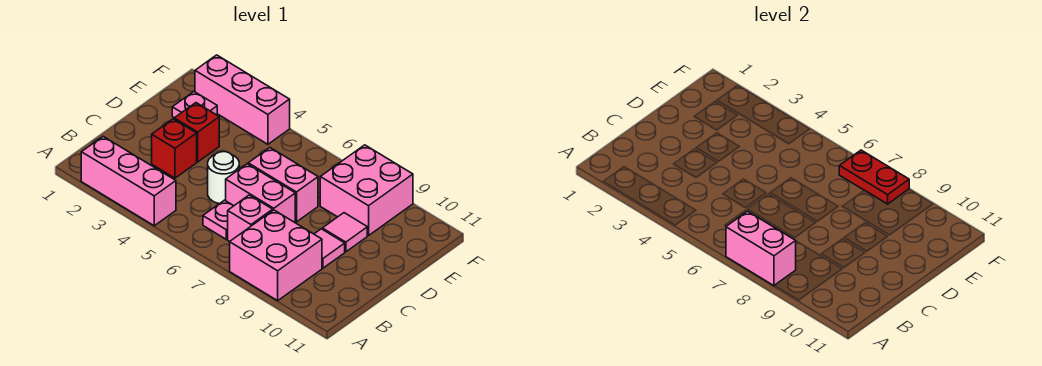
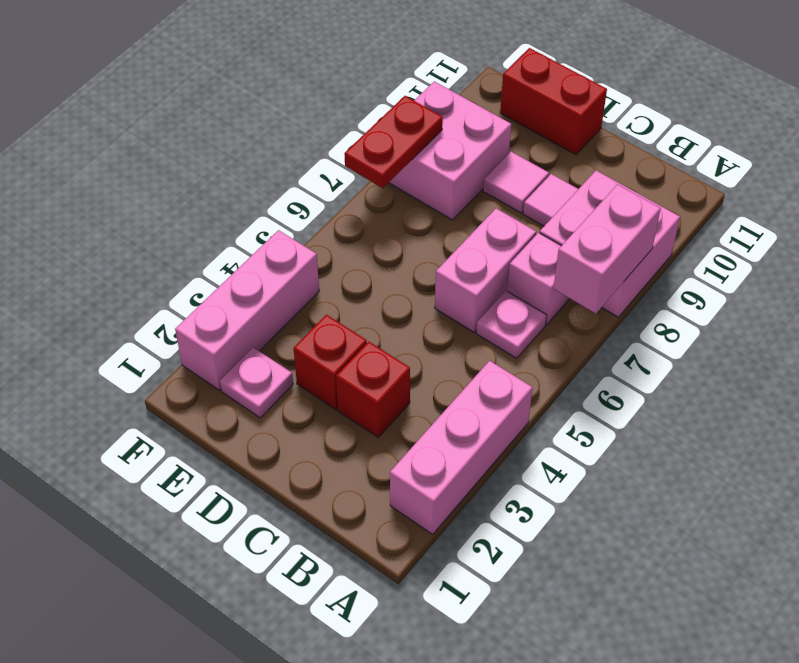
white 1x1 round brick [208,152,239,204] -> none
pink 1x2 brick [248,148,318,222] -> none
none -> red 1x2 brick [500,48,607,155]

